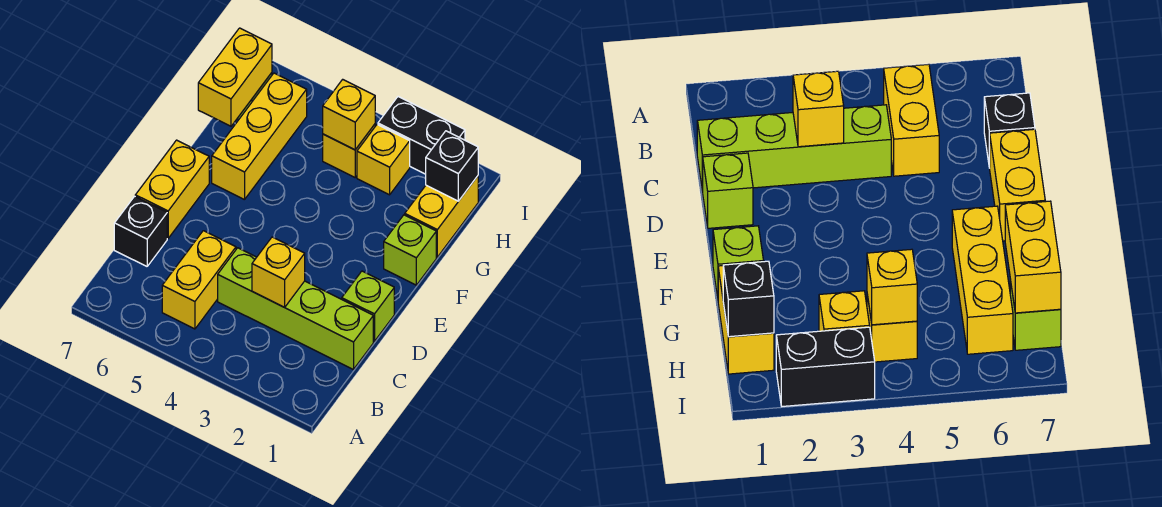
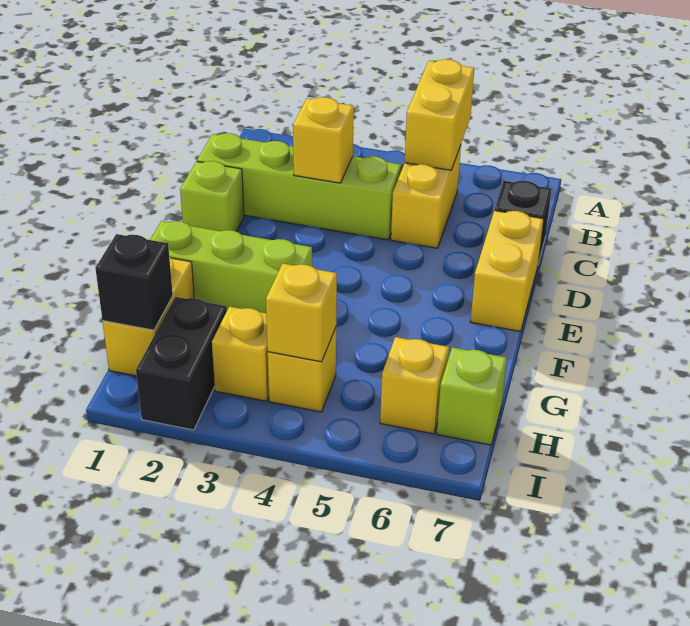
lime 1x1 brick [384,215,436,285] -> lime 1x3 brick [150,221,312,313]
yellow 1x3 brick [212,73,307,200] -> yellow 1x1 brick [380,337,449,434]
yellow 1x2 brick [198,28,272,126] -> yellow 1x2 brick moved to [405,59,474,170]
black 1x2 brick [378,97,465,174] -> black 1x2 brick turned to [136,297,227,430]

